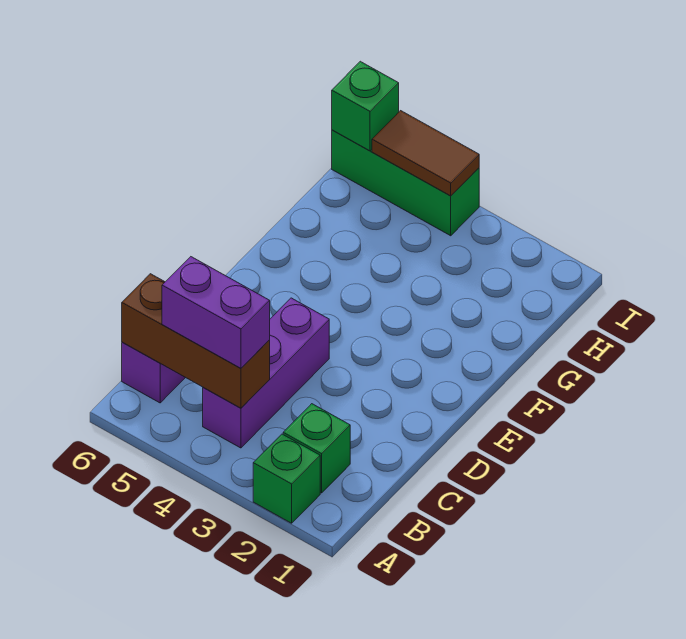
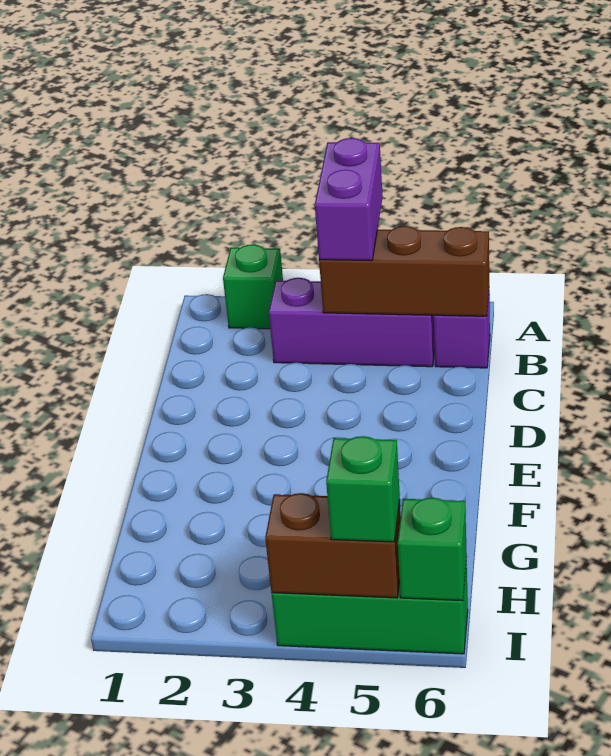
green 1x1 brick [283,404,350,493] -> green 1x1 brick moved to [326,436,400,542]
purple 1x3 brick [203,298,329,448] -> purple 1x3 brick turned to [269,278,435,367]
purple 1x2 brick [162,257,270,368] -> purple 1x2 brick turned to [315,138,383,261]
brown 1x2 tile [372,111,479,196] -> brown 1x2 brick [265,493,401,598]

